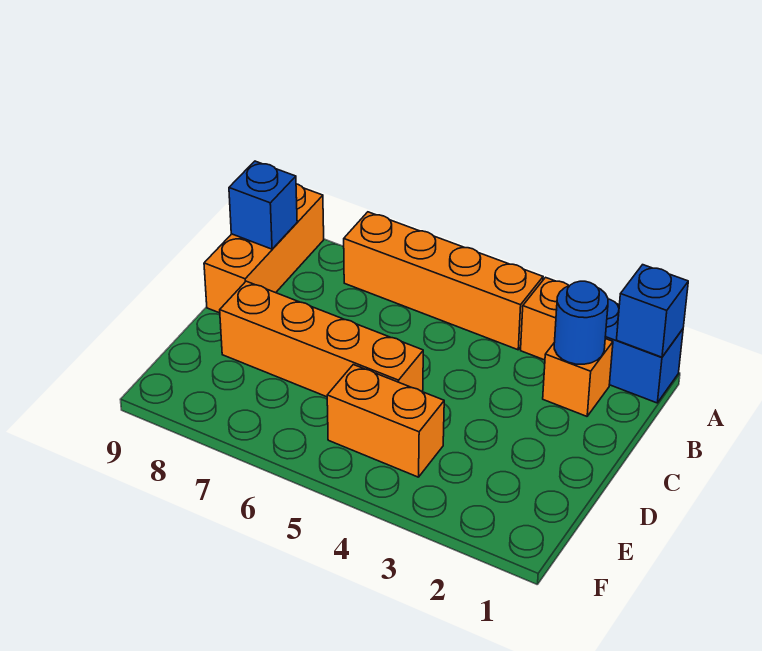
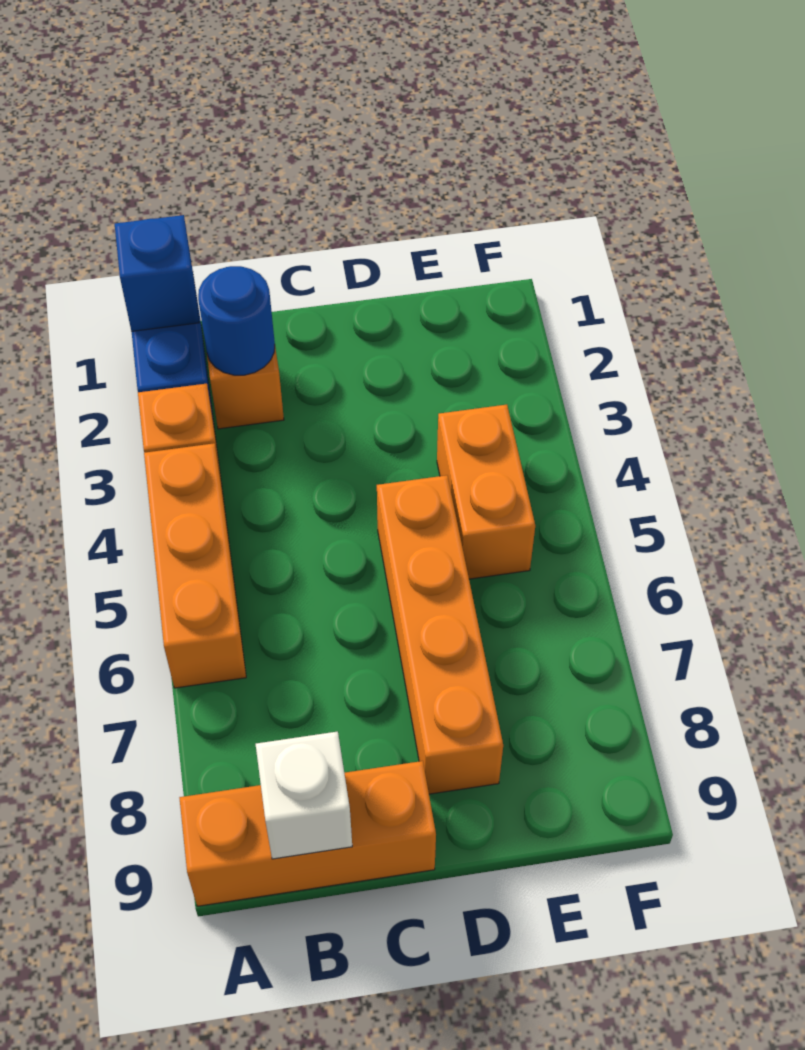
orange 1x4 brick [343,212,543,350] -> orange 1x3 brick [144,443,246,688]
blue 1x1 brick [229,161,297,249] -> white 1x1 brick [256,732,352,859]

